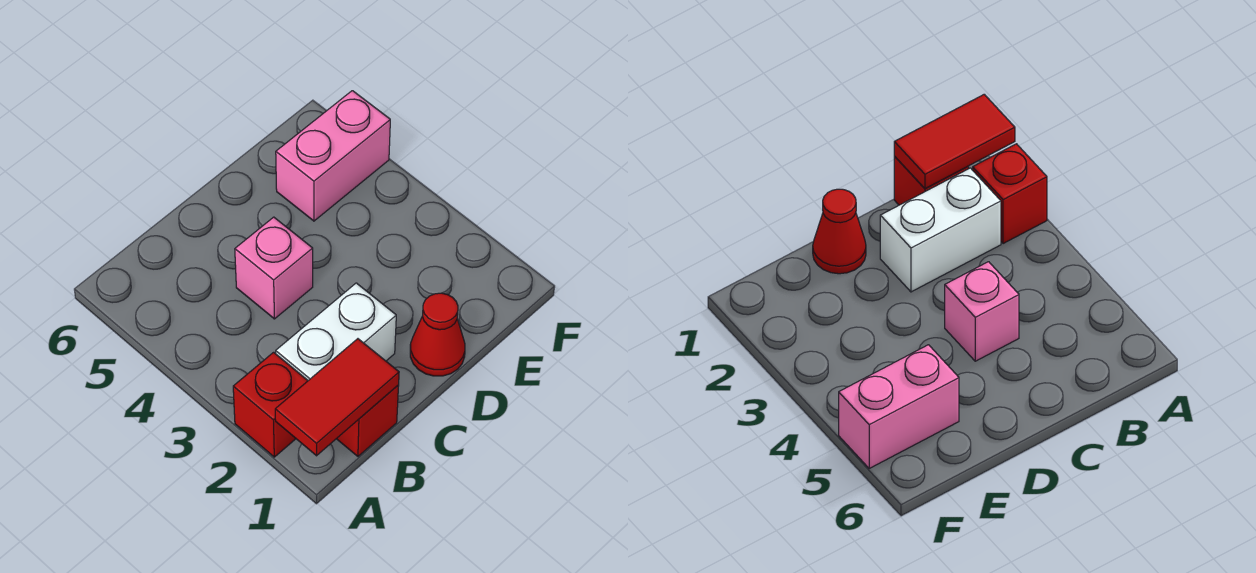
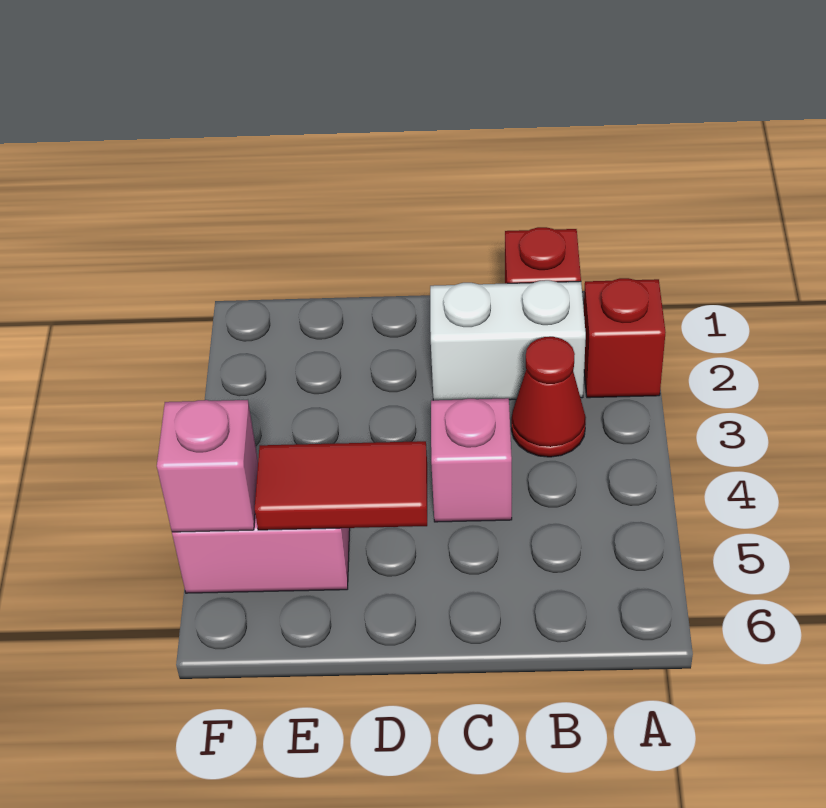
red 1x2 tile [275,339,399,456] -> red 1x2 tile moved to [255,441,427,530]
red 1x1 cone [410,293,465,376] -> red 1x1 cone moved to [511,337,586,457]
none -> pink 1x1 brick [157,400,258,532]

